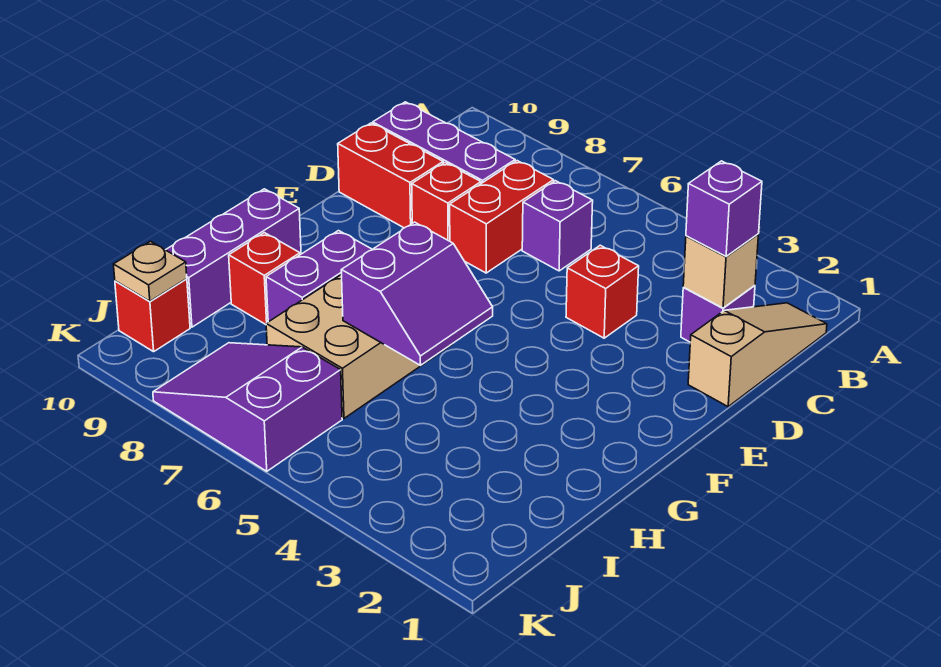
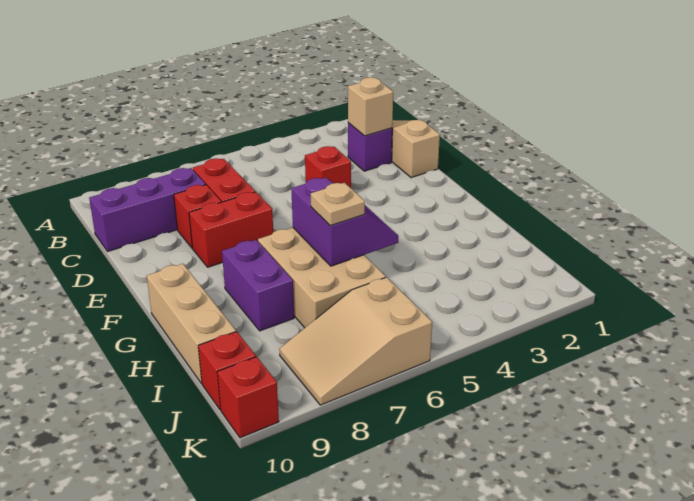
purple 1x1 brick [686,161,762,256] -> none
purple 1x1 brick [522,181,593,271] -> none
red 1x2 brick [338,123,443,228] -> red 1x2 brick moved to [189,192,273,267]
purple 1x3 brick [166,189,301,327] -> tan 1x3 brick [147,264,236,384]
red 1x1 brick [229,233,300,324] -> red 1x1 brick moved to [217,357,279,438]
purple 2x3 slope [153,343,342,471] -> tan 2x3 slope [279,277,432,405]
tan 1x1 plate [113,241,187,301] -> tan 1x1 plate moved to [311,183,365,226]

